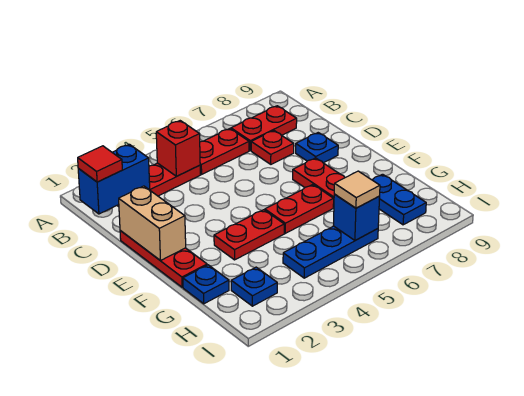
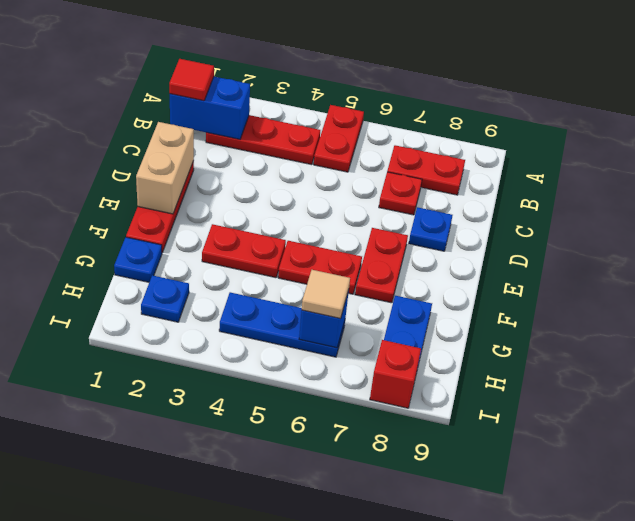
red 1x1 brick [156,121,200,176] -> red 1x1 brick moved to [370,340,421,408]
red 1x2 plate [200,129,249,174] -> red 1x2 plate turned to [314,105,364,172]

